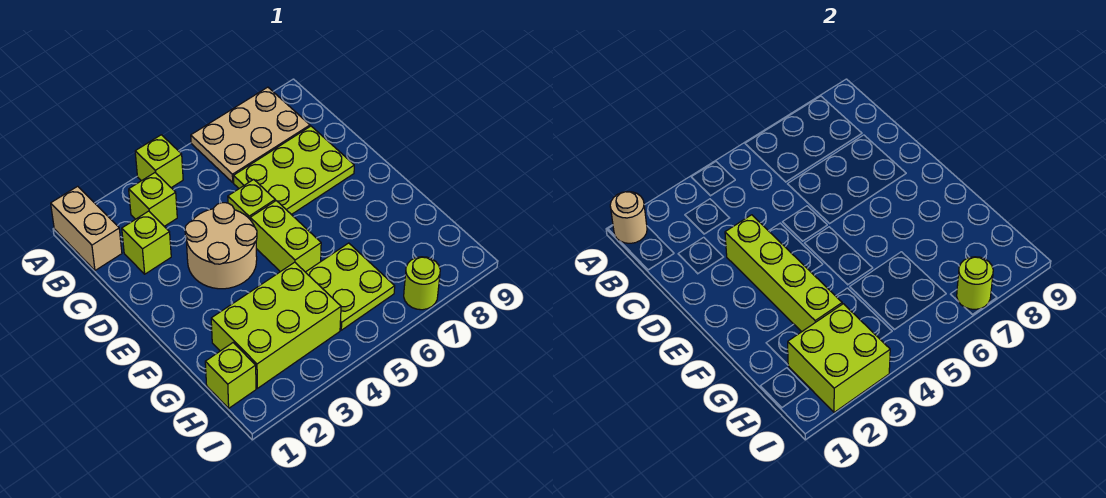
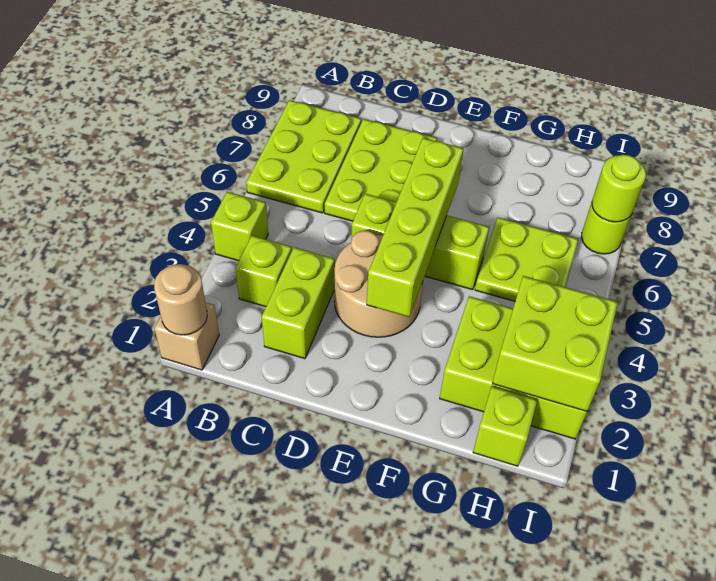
tan 1x2 brick [51,186,122,270] -> tan 1x1 brick [154,302,219,370]
tan 2x3 plate [191,87,310,182] -> lime 2x3 plate [246,100,361,213]
lime 1x1 brick [122,211,171,274] -> lime 1x2 brick [262,247,335,359]
lime 1x4 brick [725,215,842,332] -> lime 1x4 brick turned to [367,138,464,317]
lime 2x3 brick [211,262,341,388] -> lime 2x3 brick turned to [440,296,587,439]

